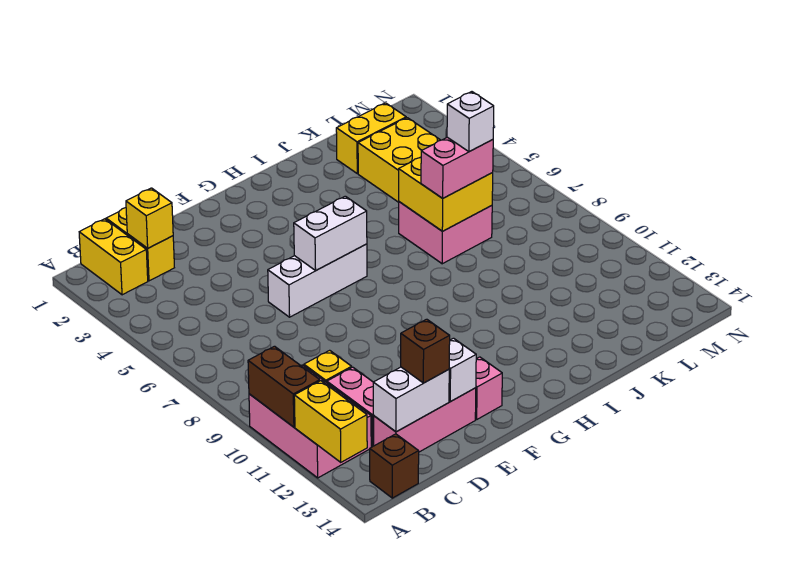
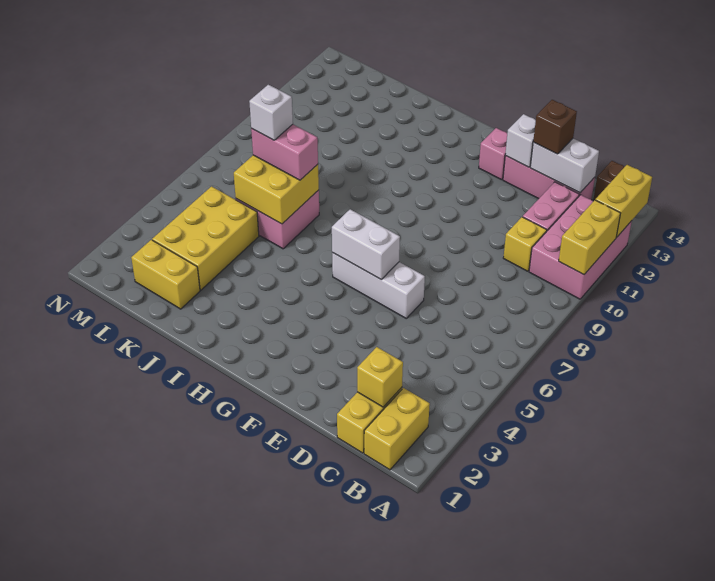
brown 1x2 brick [248,346,320,427] -> yellow 1x2 brick [559,200,621,275]

